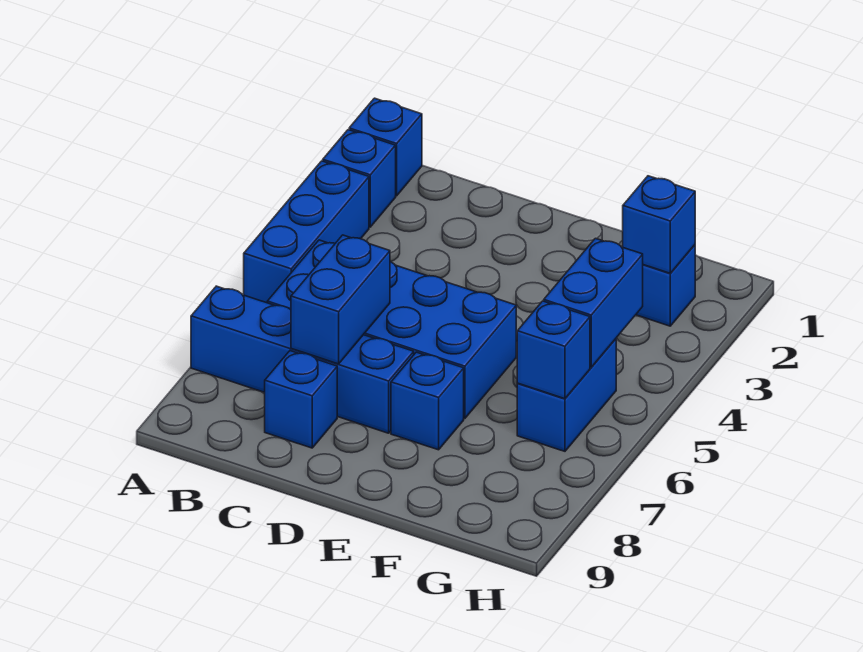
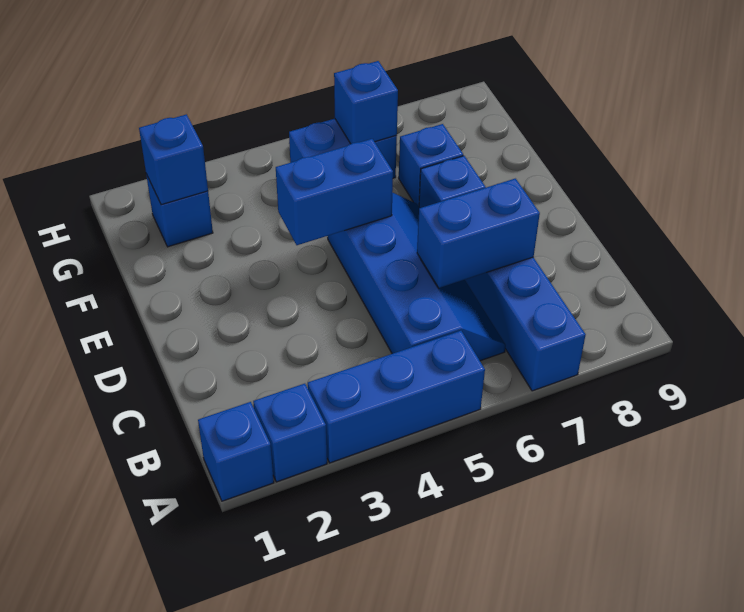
blue 2x4 brick [267,240,516,418] -> blue 2x4 slope [328,192,506,361]
blue 1x1 brick [265,351,337,448] -> blue 1x1 brick moved to [399,124,463,206]
blue 1x2 brick [544,238,643,367] -> blue 1x2 brick moved to [276,139,393,245]

